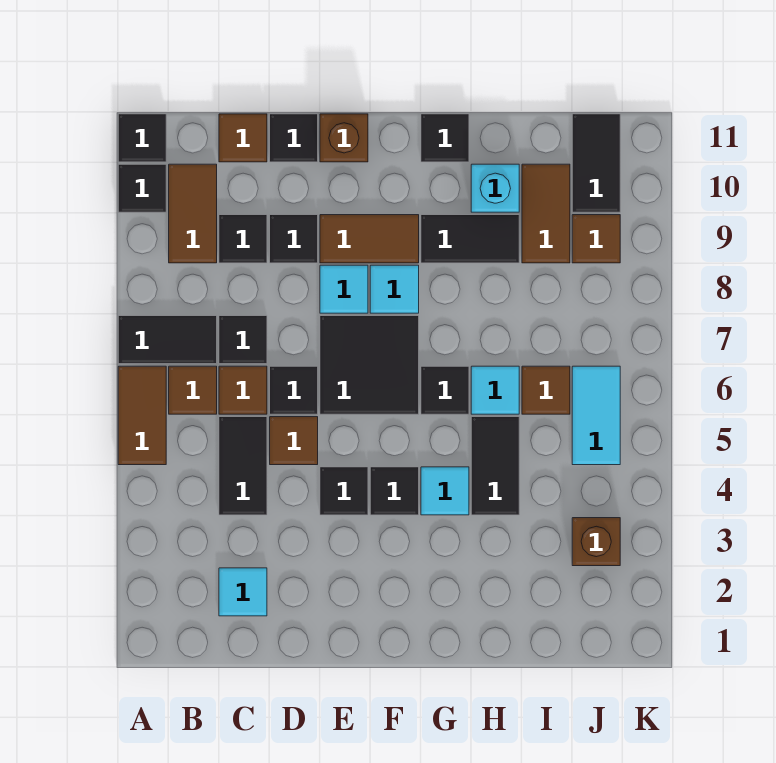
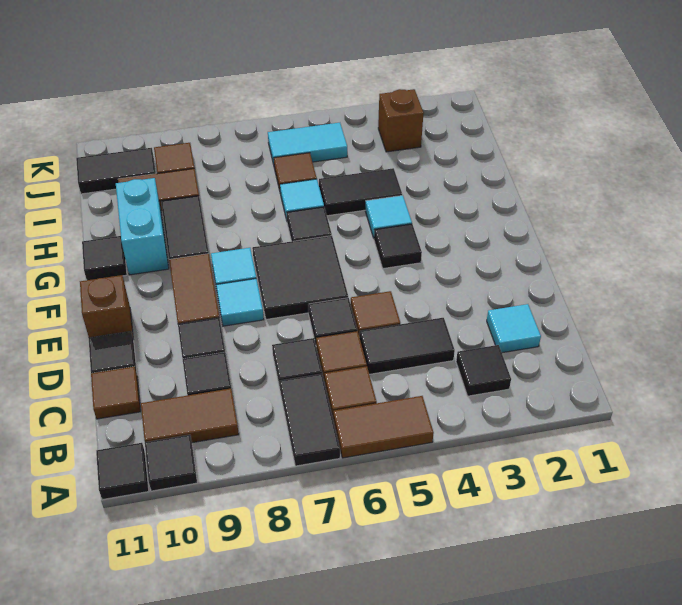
black 1x1 tile [320,467,368,515] -> black 1x1 tile moved to [456,345,511,396]
cyan 1x1 brick [471,164,519,212] -> cyan 1x2 brick [116,178,169,275]

